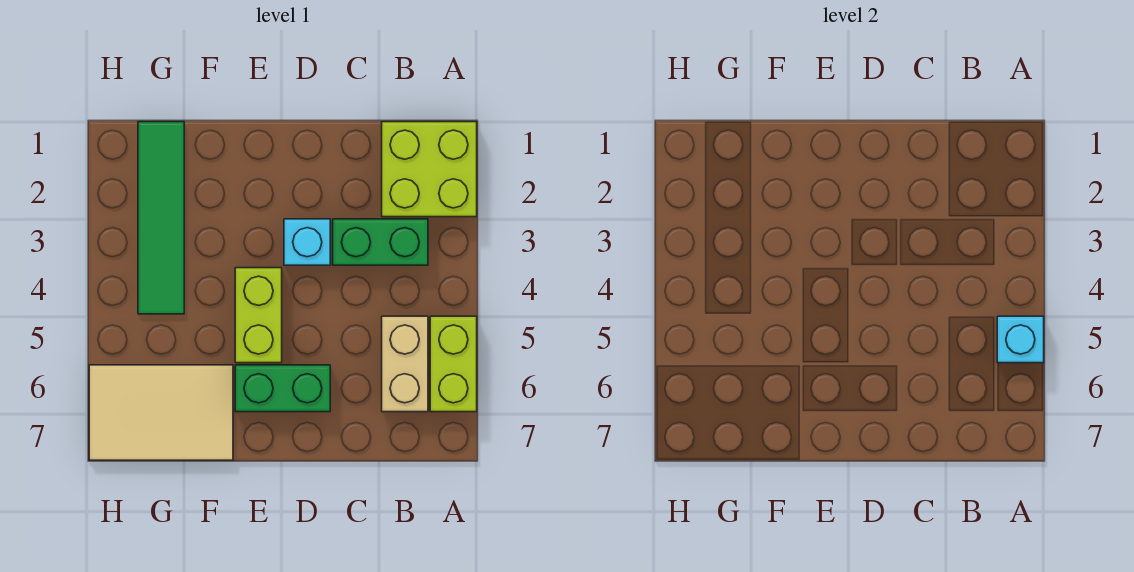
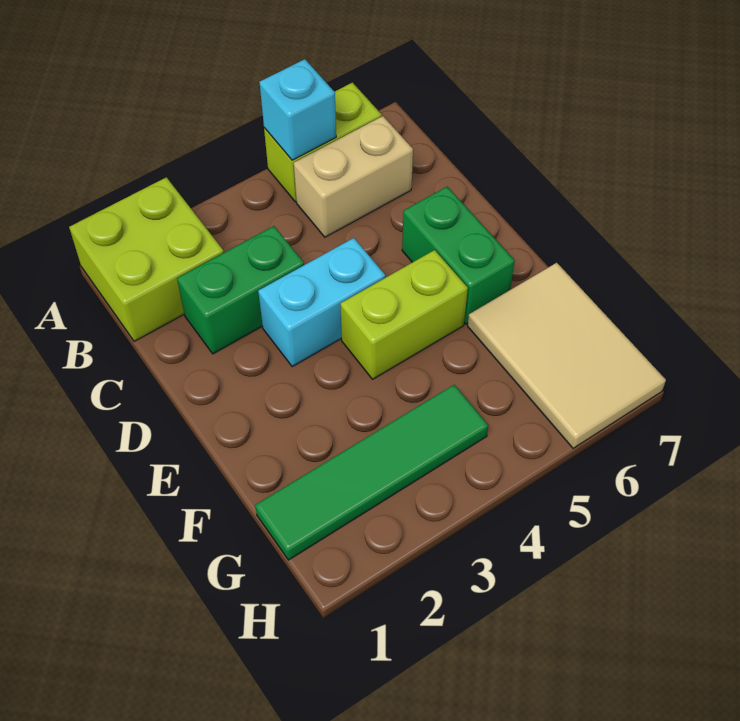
green 1x2 brick [333,219,428,265] -> green 1x2 brick turned to [177,226,304,354]
cyan 1x1 brick [284,219,330,265] -> cyan 1x2 brick [258,238,385,367]

